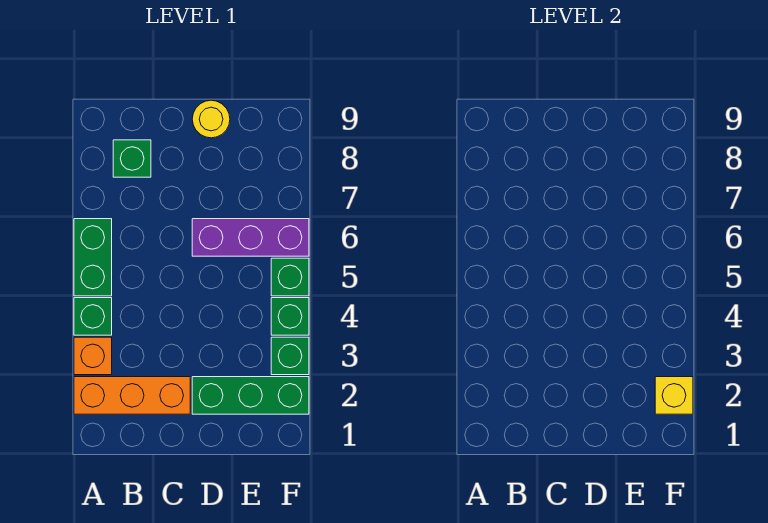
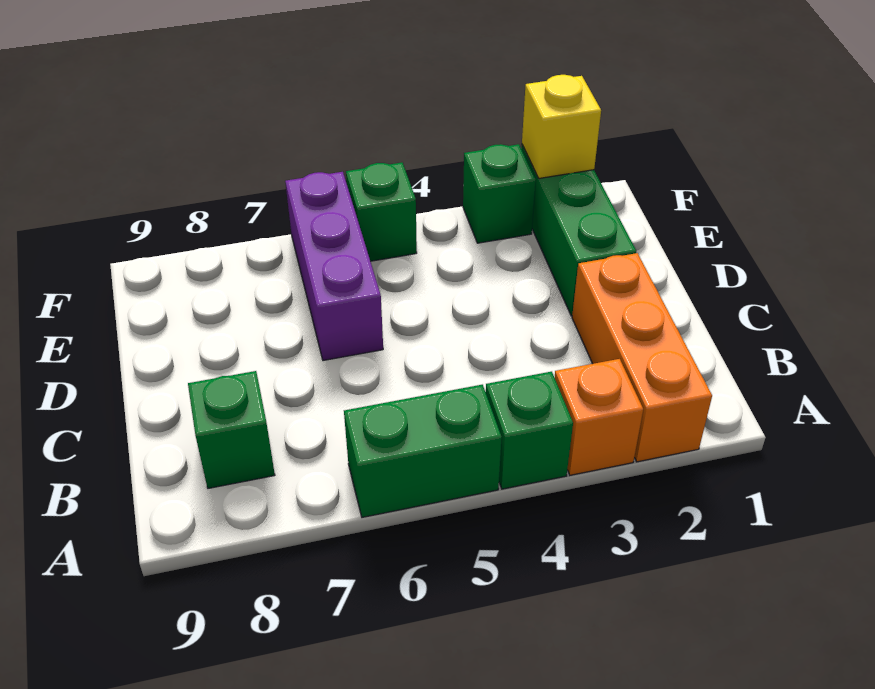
yellow 1x1 round brick [192,100,230,138] -> none
green 1x1 brick [271,298,309,335] -> none

